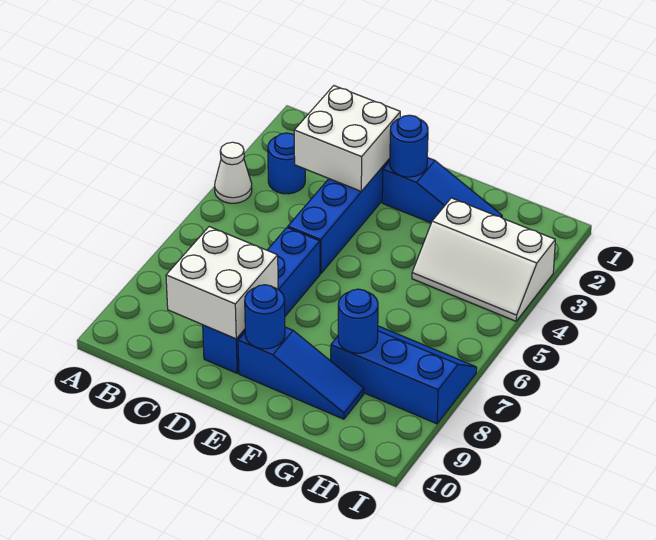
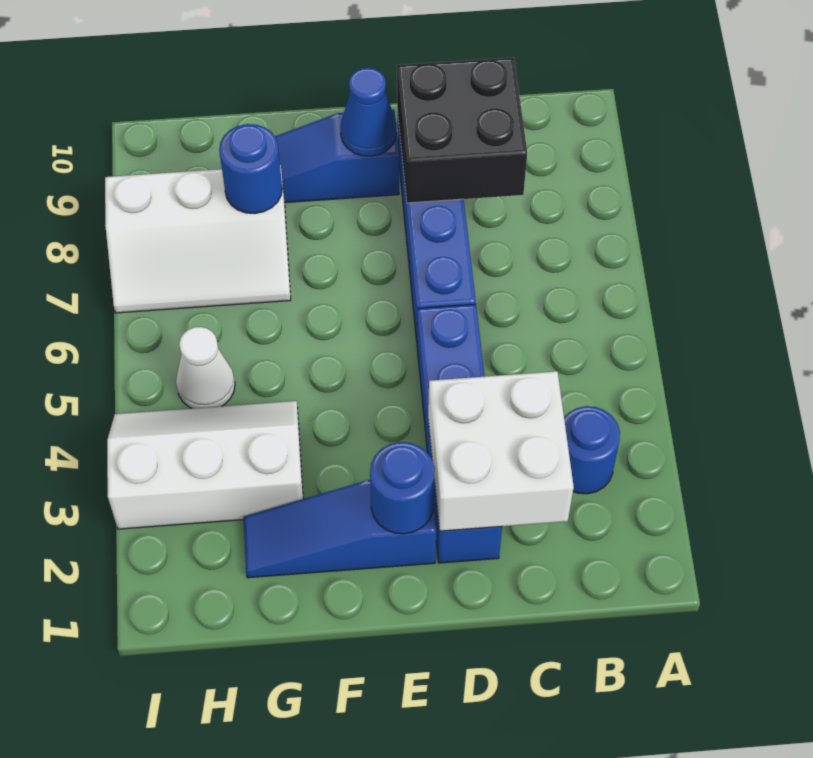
white 1x1 cone [215,142,252,203] -> white 1x1 cone moved to [176,327,235,408]
white 2x2 brick [166,227,278,339] -> black 2x2 brick [397,57,527,203]
blue 1x1 round brick [245,285,285,349] -> blue 1x1 cone [341,68,397,156]
blue 2x3 slope [331,326,477,424] -> white 2x3 slope [105,165,291,313]

